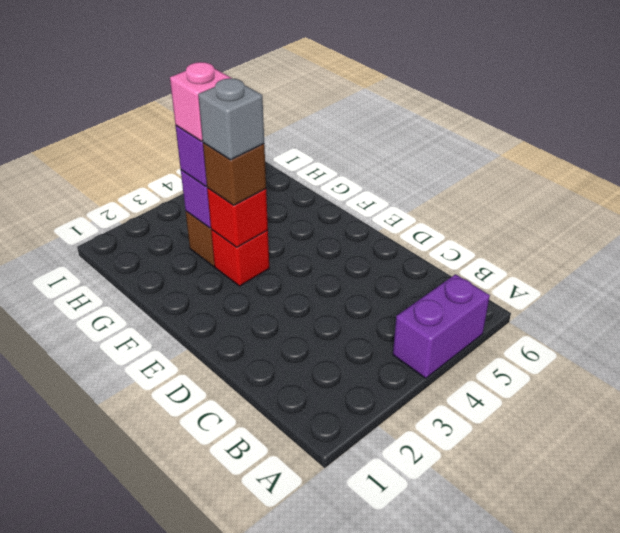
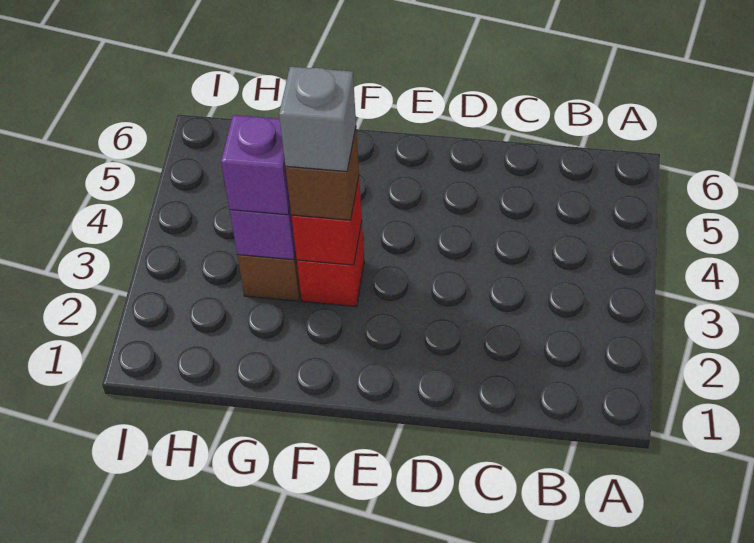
purple 1x2 brick [393,274,490,378] -> none
pink 1x1 brick [170,62,231,141] -> none

